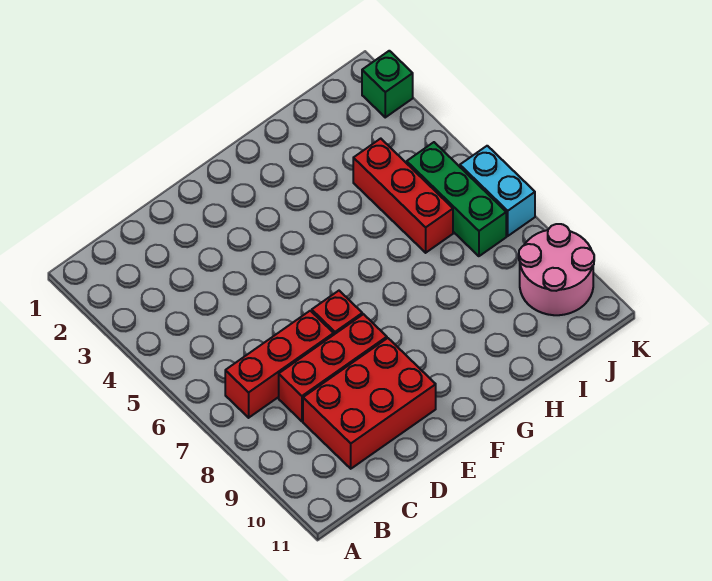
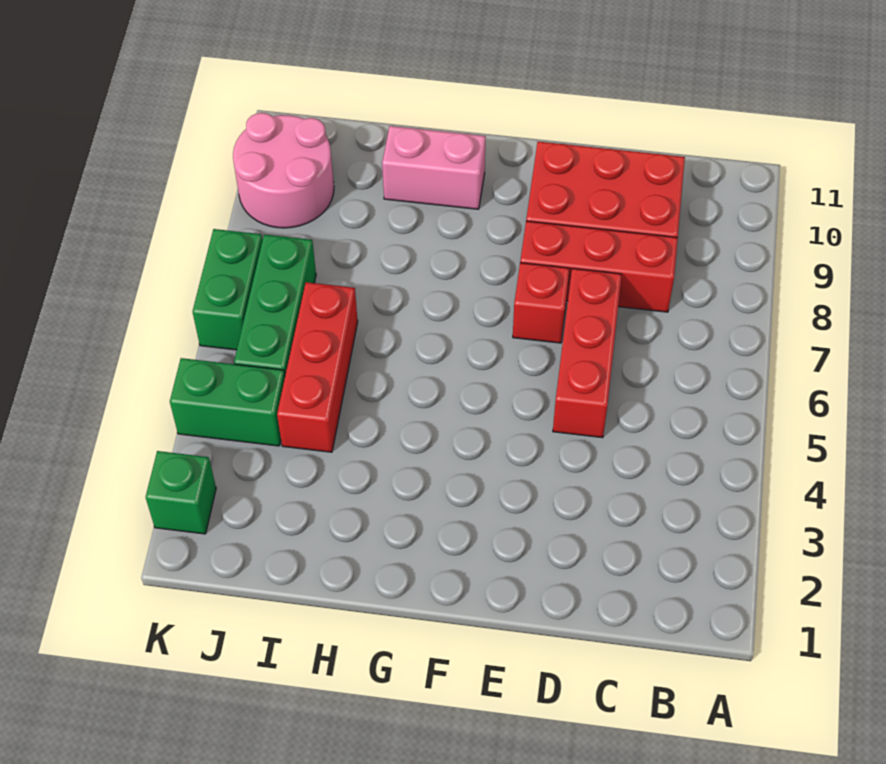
red 1x3 brick [225,311,334,418] -> red 1x3 brick turned to [553,268,622,438]
none -> pink 1x2 brick [382,126,486,209]
none -> green 1x2 brick [170,358,285,446]
cyan 1x2 brick [460,146,535,236] -> green 1x2 brick [193,229,262,350]

